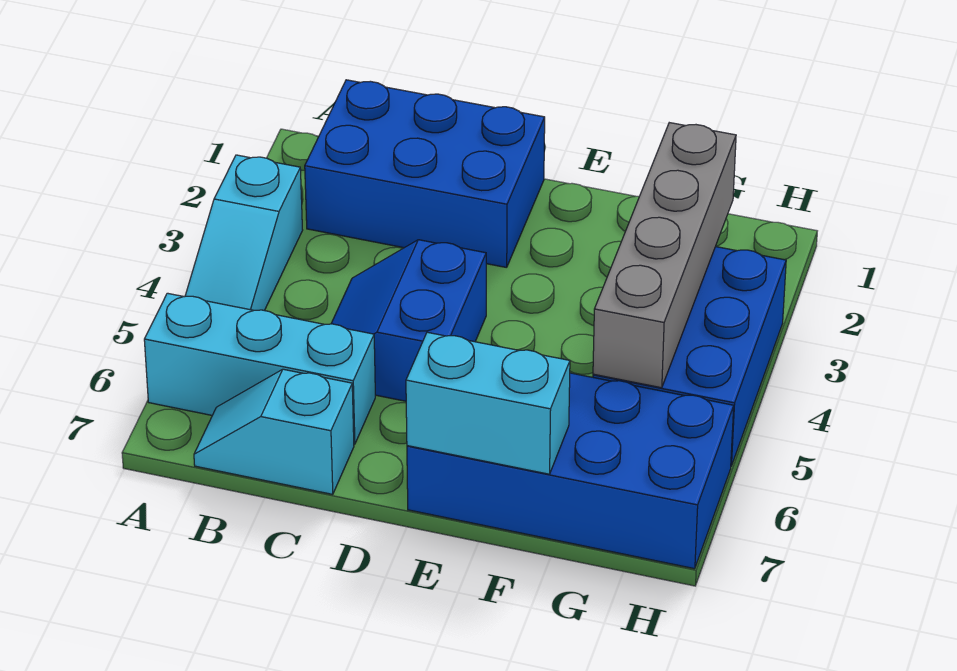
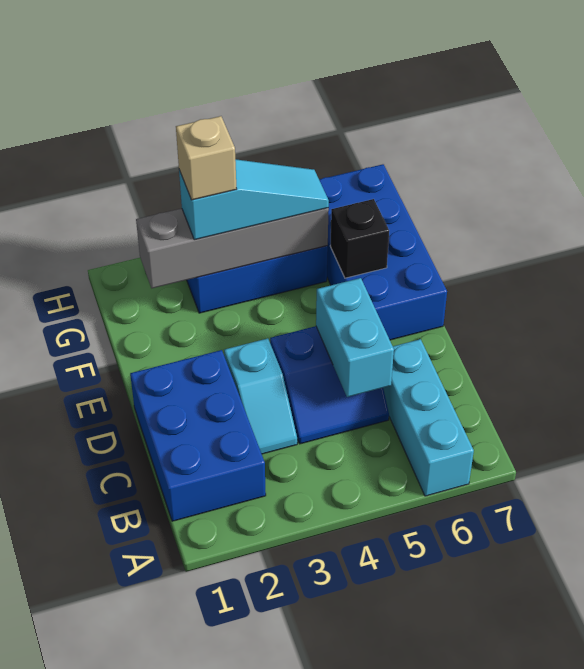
cyan 1x3 slope [185,155,303,311] -> cyan 1x3 slope moved to [179,159,329,240]
cyan 1x2 slope [194,369,354,494] -> cyan 1x2 slope moved to [224,338,297,454]
cyan 1x2 brick [406,332,570,474] -> cyan 1x2 brick moved to [316,278,394,397]
none -> black 1x1 brick [330,199,389,278]
none -> tan 1x1 brick [176,116,237,200]

